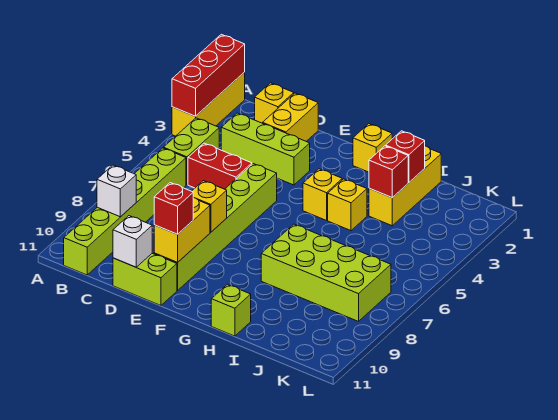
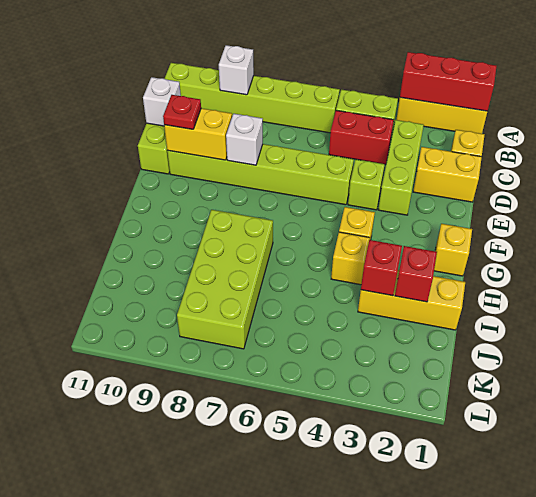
red 1x2 brick [188,143,252,189] -> red 1x2 brick turned to [329,110,394,164]
yellow 1x1 brick [192,181,227,232] -> white 1x1 brick [226,114,263,165]
red 1x1 brick [154,183,194,234] -> red 1x1 plate [163,95,201,129]
lime 1x1 brick [211,284,251,336] -> lime 1x1 brick moved to [348,159,385,210]

